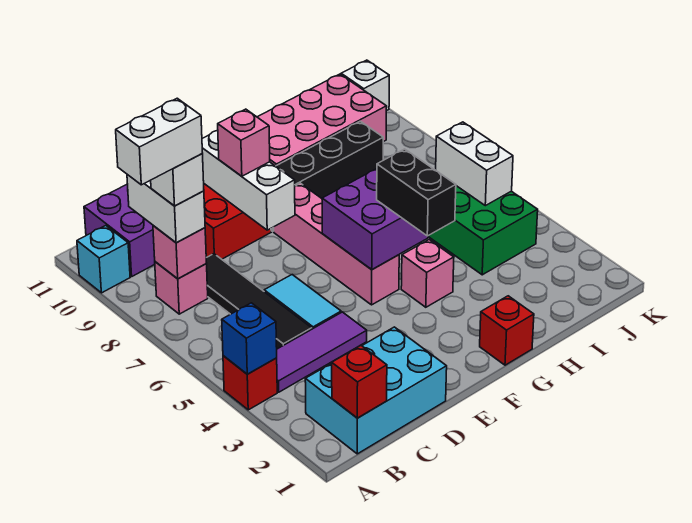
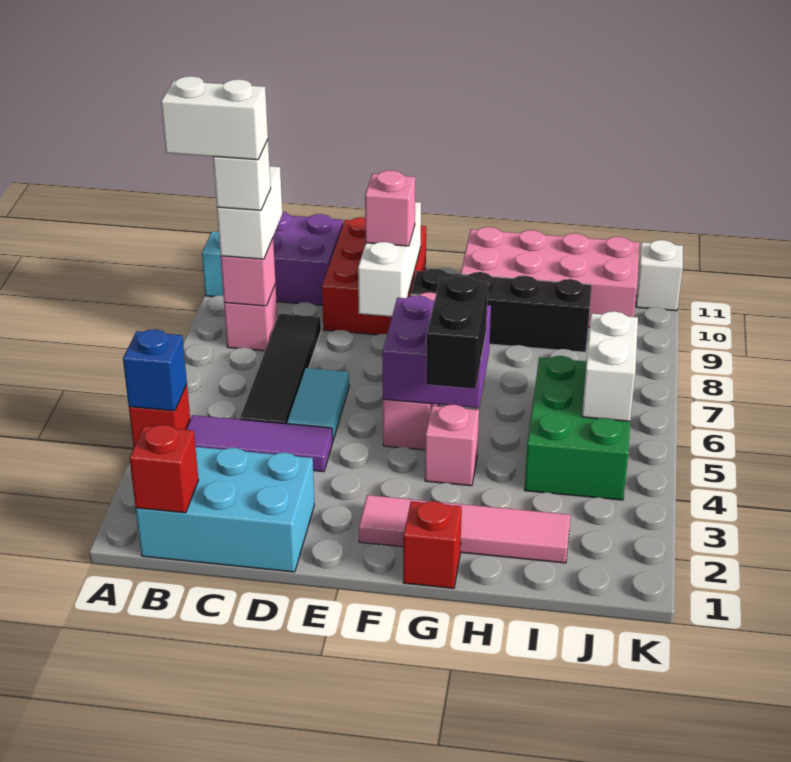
none -> pink 1x4 tile [359,495,570,563]

